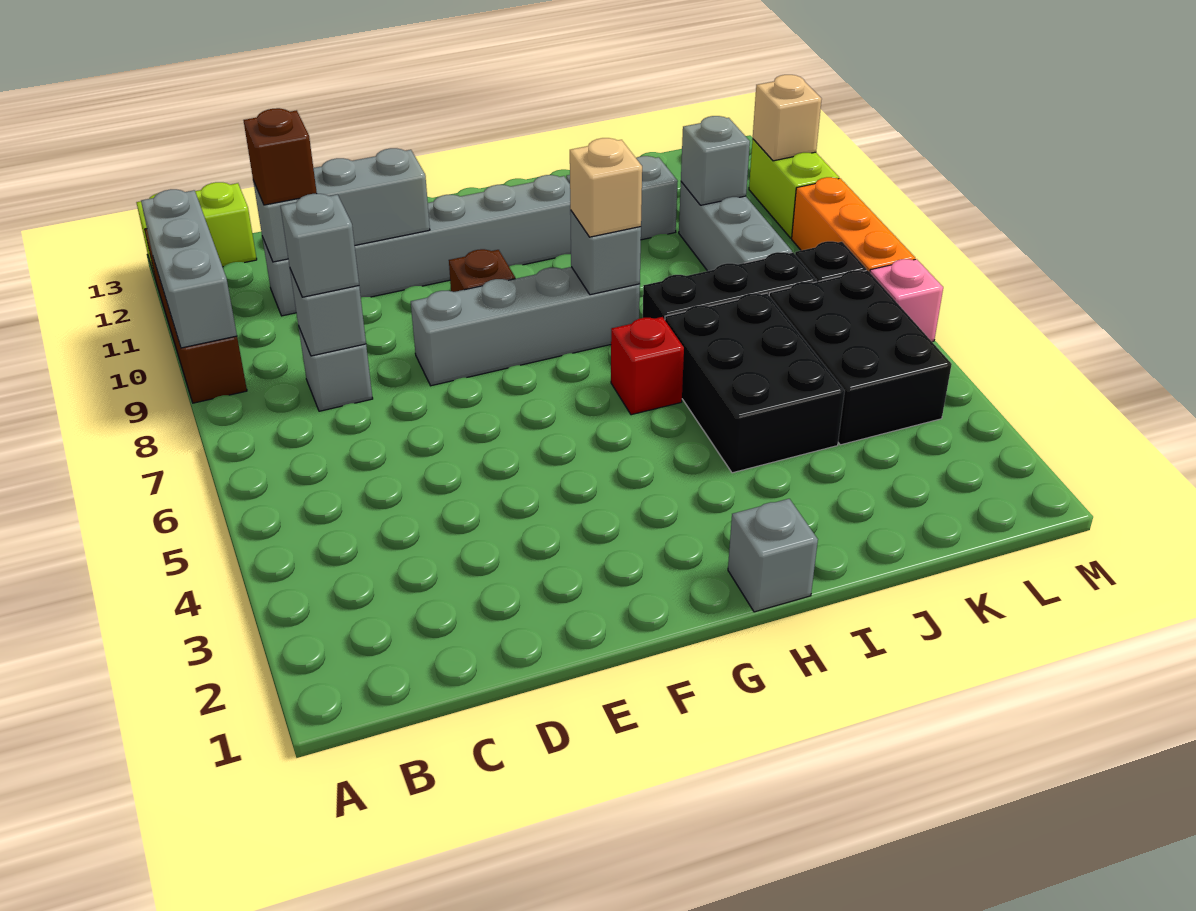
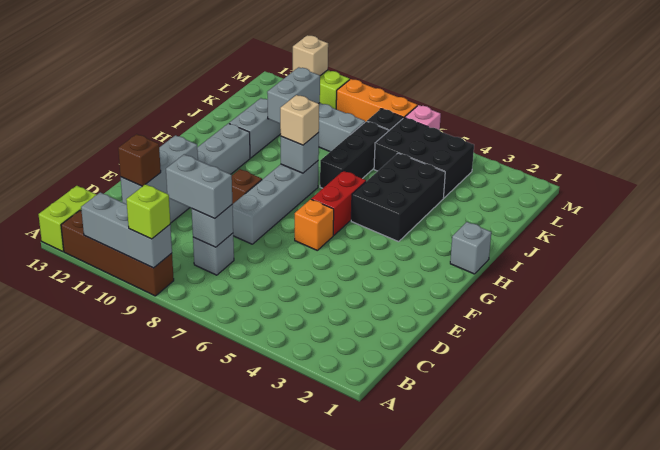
none -> lime 1x1 brick [126,184,170,239]
grey 1x1 brick [281,194,359,297] -> grey 1x2 brick [166,154,232,219]
none -> orange 1x1 brick [295,199,334,250]
red 1x1 brick [611,317,684,415] -> red 1x2 brick [311,171,366,235]
black 2x3 brick [665,293,845,473] -> black 2x3 brick turned to [351,153,445,242]
grey 1x1 brick [681,116,750,205] -> grey 1x2 brick [267,67,320,123]

